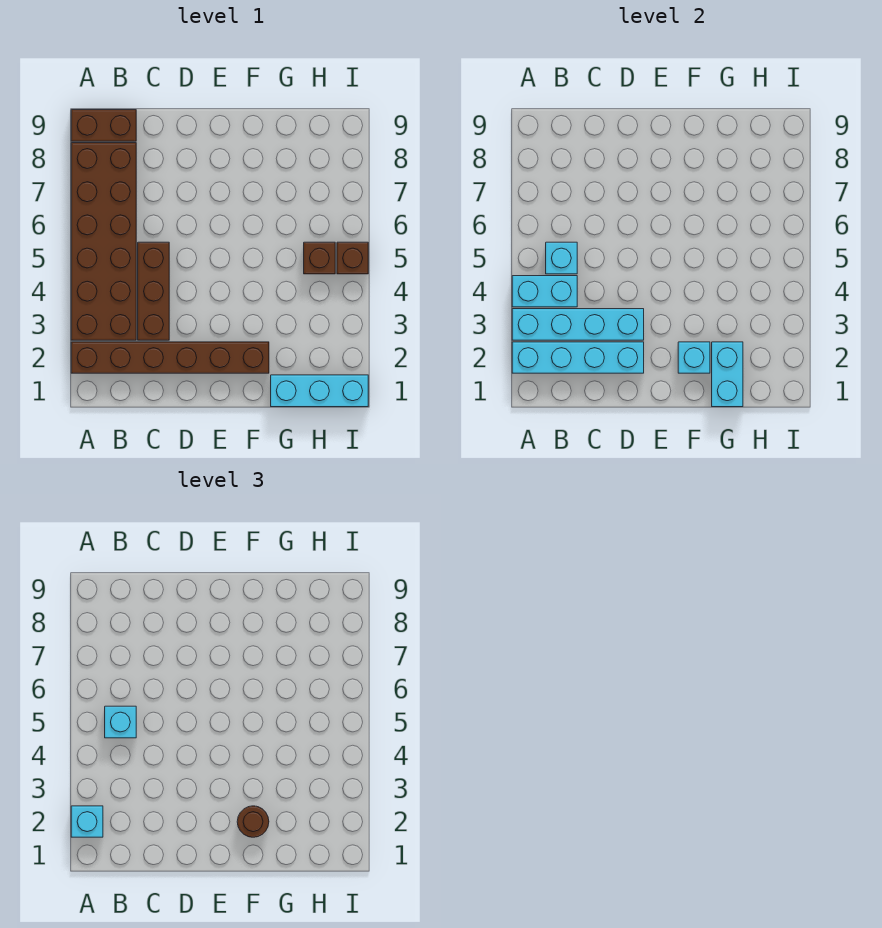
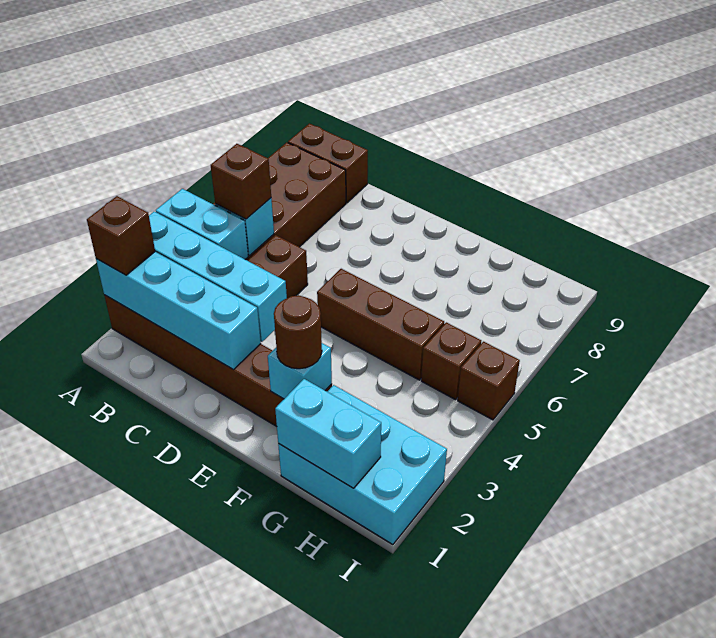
cyan 1x1 brick [71,806,103,837] -> brown 1x1 brick [87,196,155,275]
cyan 1x1 brick [105,706,136,738] -> brown 1x1 brick [211,144,271,219]
none -> brown 1x3 brick [317,269,444,380]
cyan 1x3 brick [271,375,368,407] -> cyan 2x3 brick [278,385,447,545]
cyan 1x2 brick [712,342,743,407] -> cyan 1x2 brick turned to [275,379,381,488]

